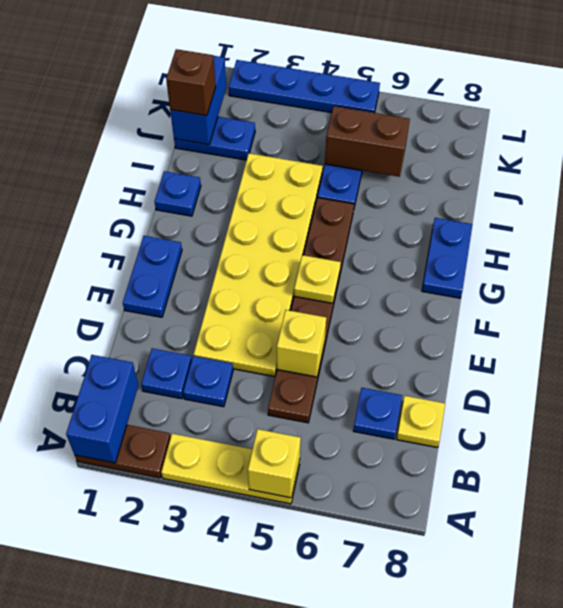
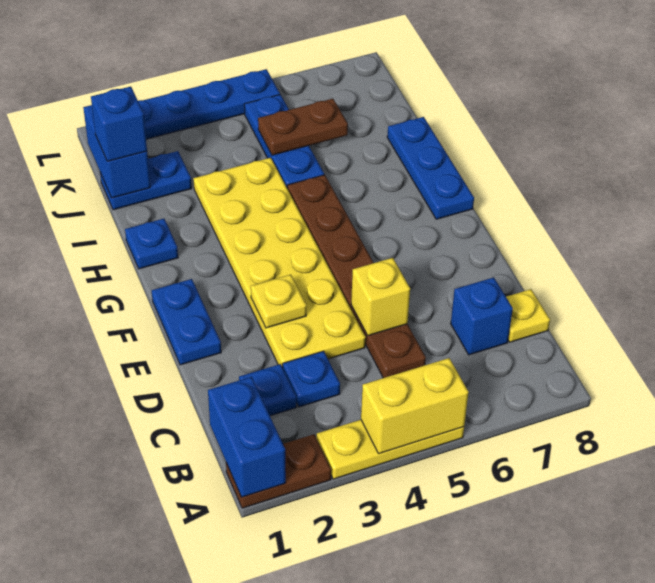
yellow 1x1 brick [248,429,301,498] -> yellow 1x2 brick [361,358,469,454]
blue 1x1 plate [353,388,402,439] -> blue 1x1 brick [451,277,513,355]
yellow 1x1 plate [294,255,341,303] -> yellow 1x1 plate moved to [251,275,306,328]
blue 1x2 plate [422,218,473,298] -> blue 1x3 plate [387,117,474,219]
brown 1x1 brick [166,49,216,116] -> blue 1x1 brick [91,87,147,161]
brown 1x2 brick [325,106,410,177] -> brown 1x2 plate [258,99,348,155]

